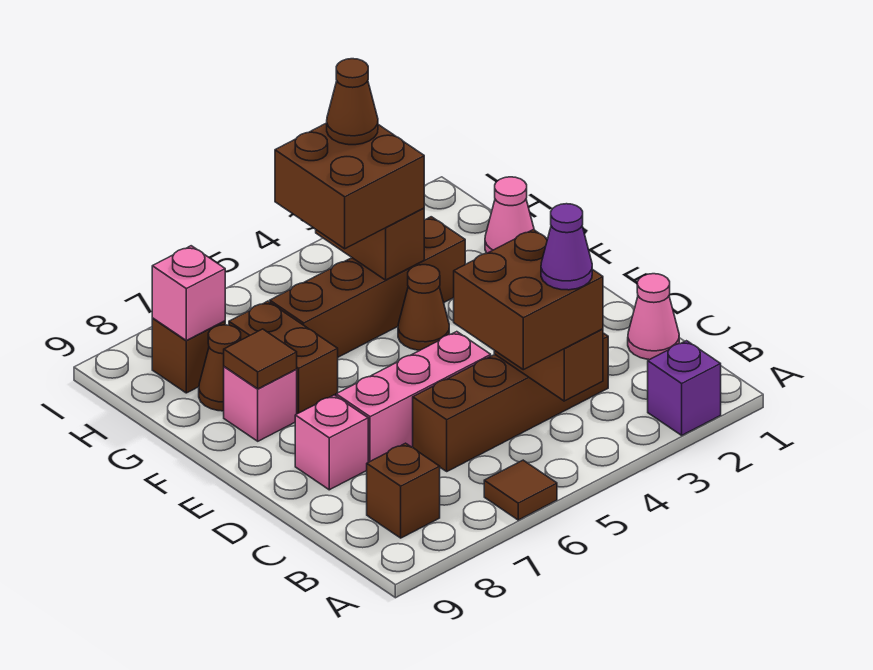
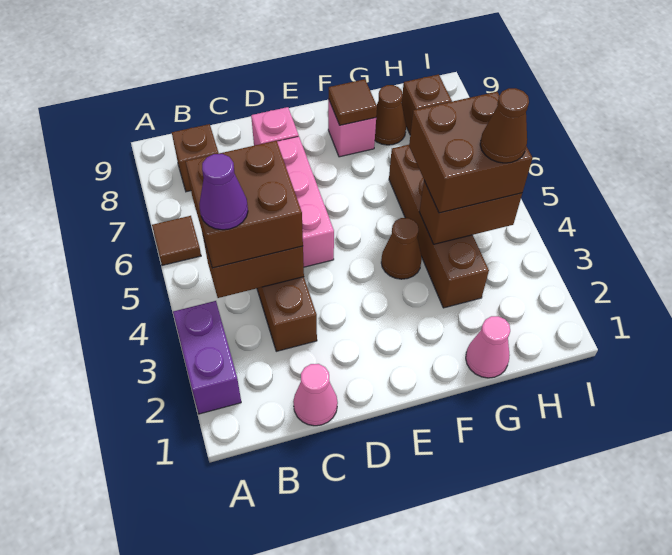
purple 1x1 brick [648,341,721,435] -> purple 1x2 brick [173,301,241,414]
brown 1x2 brick [229,301,338,414] -> none
pink 1x1 brick [152,246,225,340] -> none

